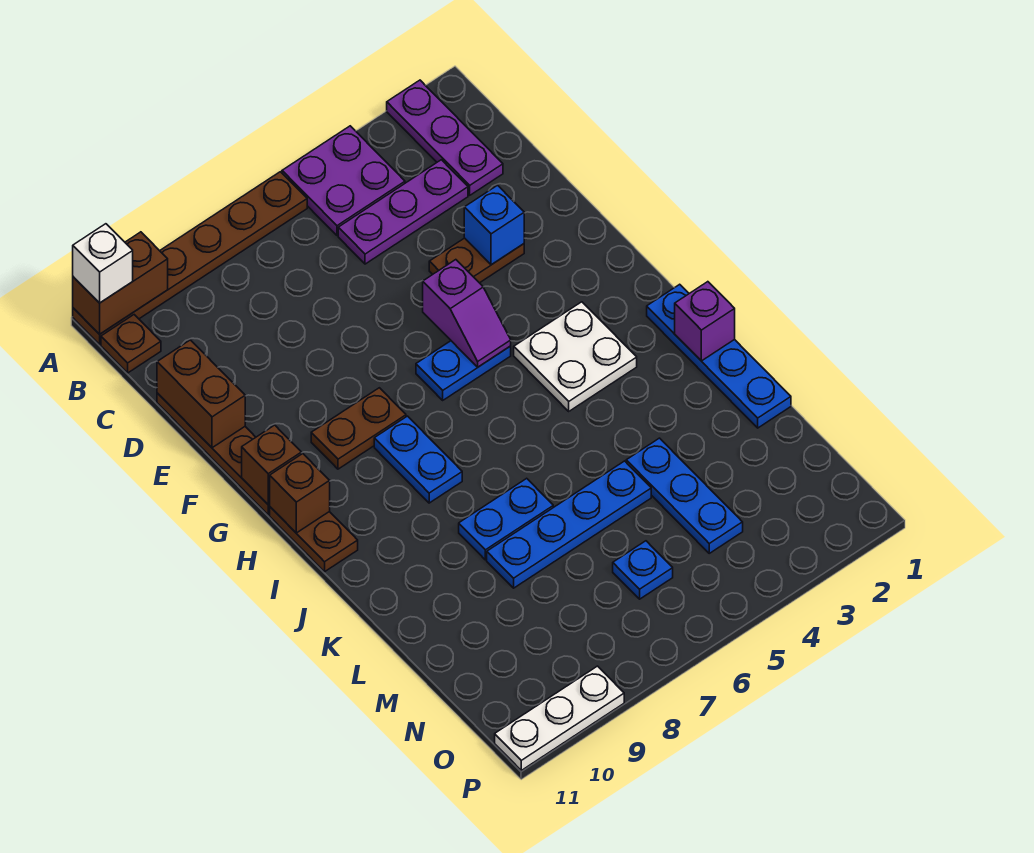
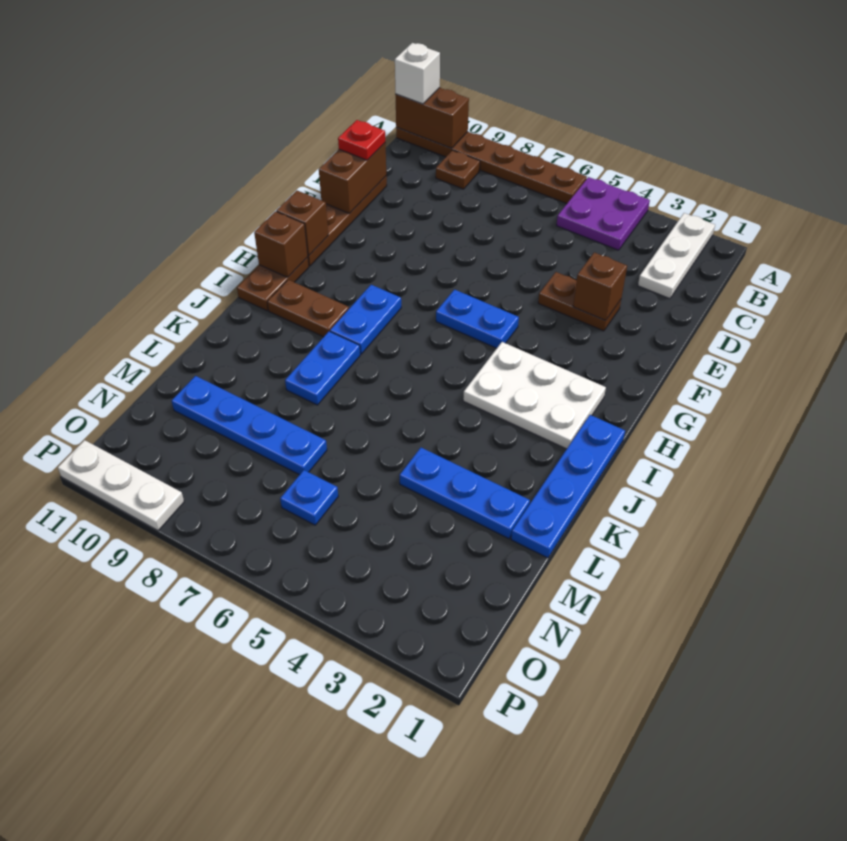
purple 1x3 plate [387,80,503,195] -> white 1x3 plate [638,213,715,299]
brown 1x1 plate [101,315,161,373] -> brown 1x1 plate moved to [436,150,480,189]
purple 1x3 plate [338,160,468,264] -> none
none -> red 1x1 plate [338,120,385,160]
blue 1x1 brick [464,185,524,265] -> brown 1x1 brick [573,252,627,320]
purple 1x2 slope [423,260,511,367] -> none
brown 1x2 plate [311,388,406,469] -> brown 1x2 plate moved to [267,280,349,337]
white 2x2 plate [514,302,637,411] -> white 2x3 plate [463,342,606,449]
purple 1x1 brick [675,282,735,361] -> none
blue 1x2 plate [459,478,553,560] -> blue 1x2 plate turned to [285,331,360,405]
blue 1x3 plate [626,438,743,553] -> blue 1x3 plate turned to [400,448,530,539]
blue 1x4 plate [487,461,651,588] -> blue 1x4 plate moved to [172,376,327,475]

